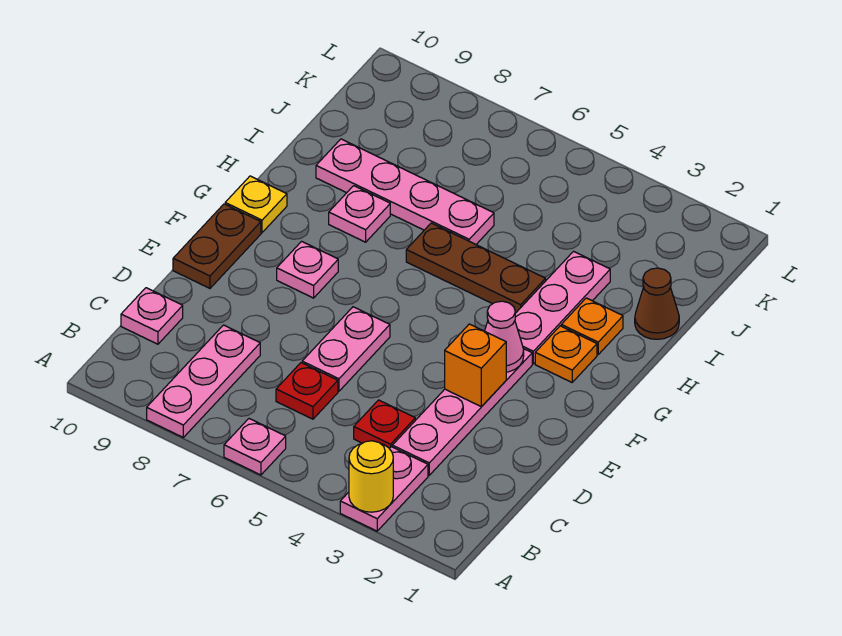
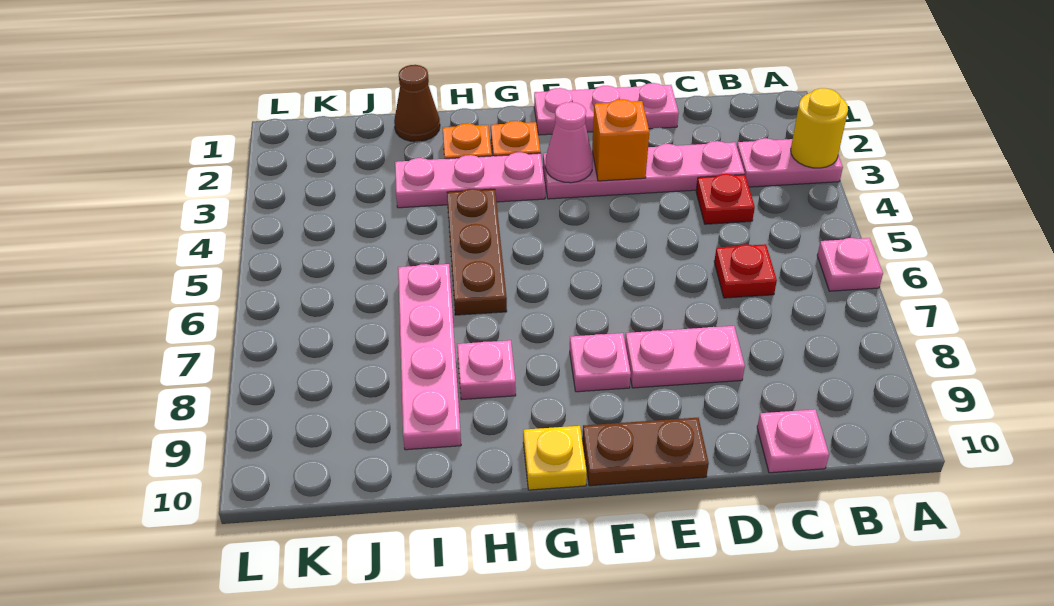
pink 1x3 plate [147,325,260,437] -> pink 1x3 plate moved to [534,83,679,135]
pink 1x2 plate [302,307,390,391] -> pink 1x2 plate moved to [625,326,745,388]

